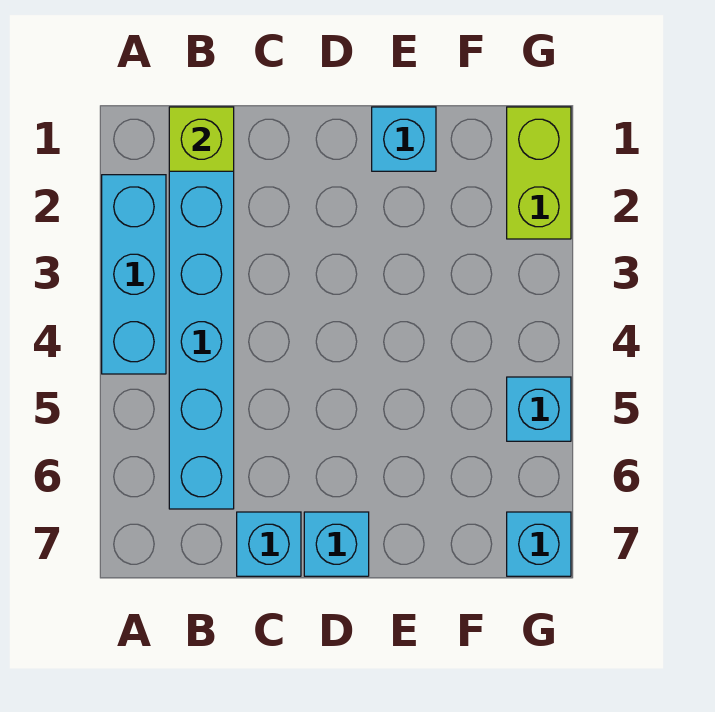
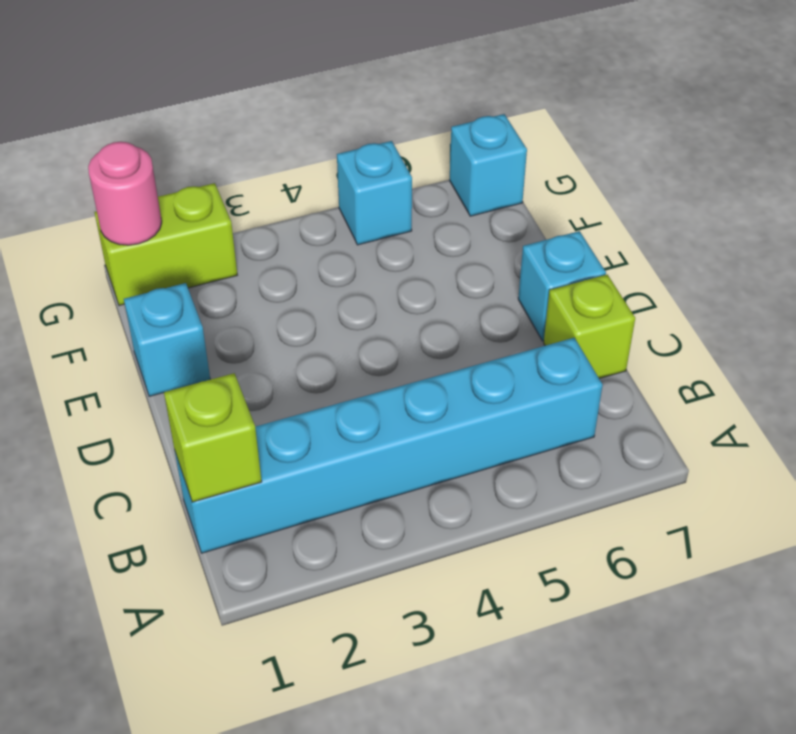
cyan 1x3 brick [102,175,166,374] -> none
cyan 1x1 brick [237,512,301,576] -> lime 1x1 brick [544,275,635,379]
none -> pink 1x1 round brick [88,142,162,245]

